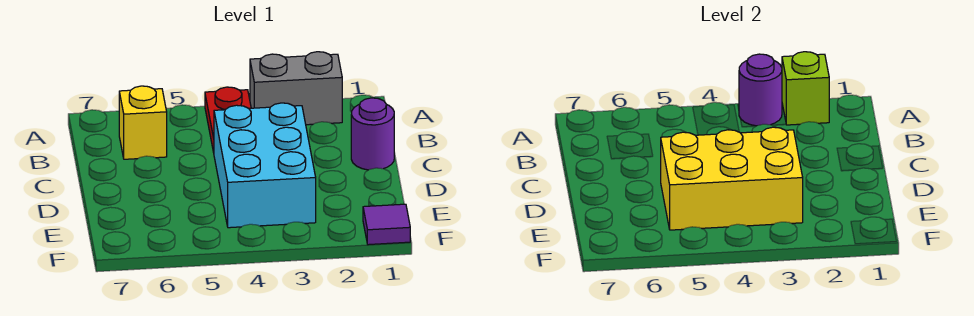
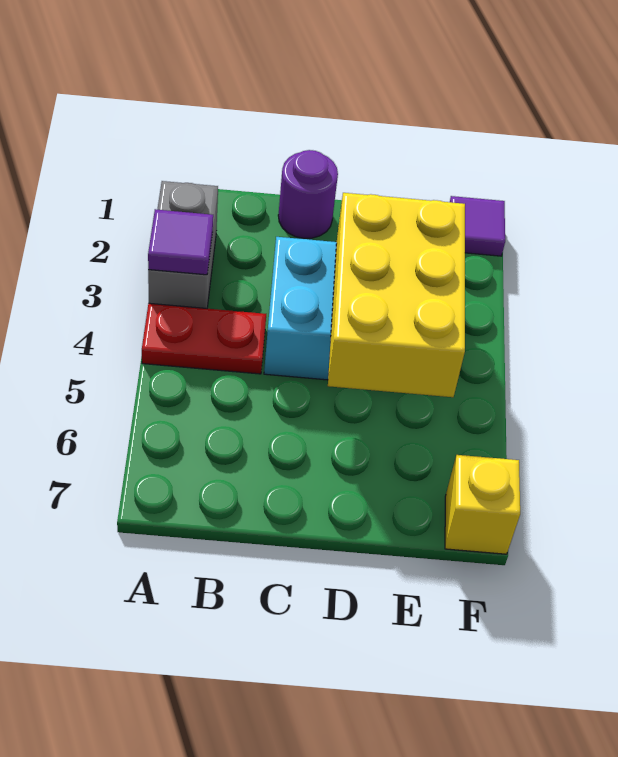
lime 1x1 brick [782,52,829,125] -> none
purple 1x1 round brick [739,54,782,126] -> purple 1x1 tile [148,209,213,275]
yellow 1x1 brick [119,86,167,159] -> yellow 1x1 brick moved to [445,455,520,554]

